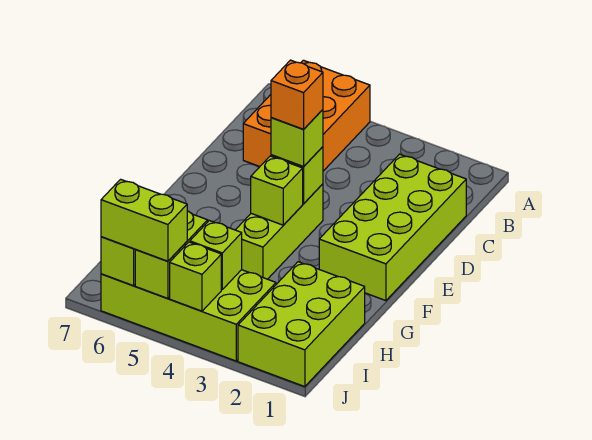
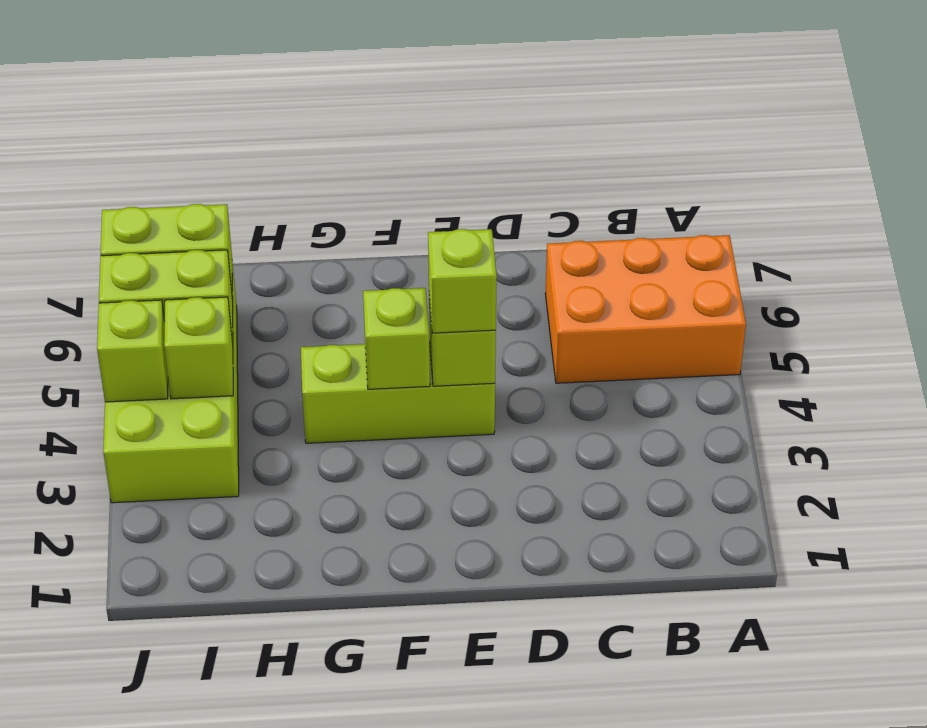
lime 2x4 brick [319,154,466,301] -> none
orange 1x1 brick [271,60,323,129] -> none
lime 2x3 brick [238,262,365,387] -> none
lime 1x2 brick [101,179,187,261] -> none

